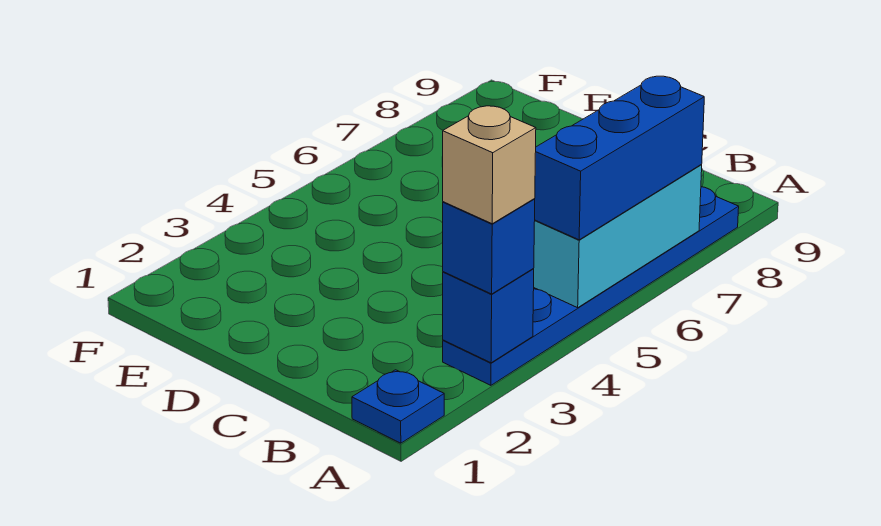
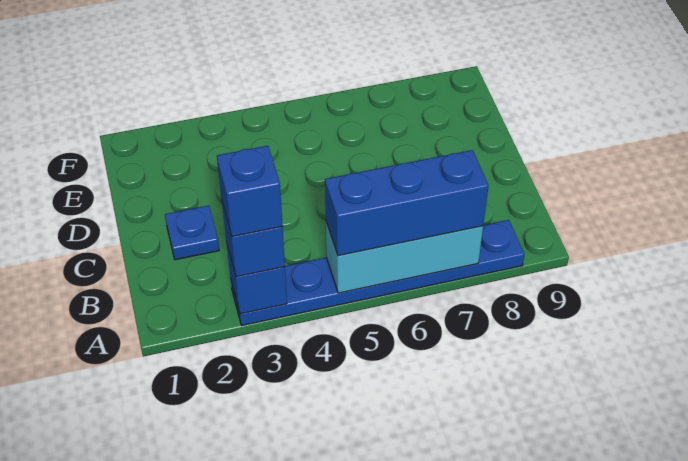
blue 1x1 plate [352,370,444,443] -> blue 1x1 plate moved to [165,206,219,260]
tan 1x1 brick [443,106,536,224] -> blue 1x1 brick [217,146,283,237]

